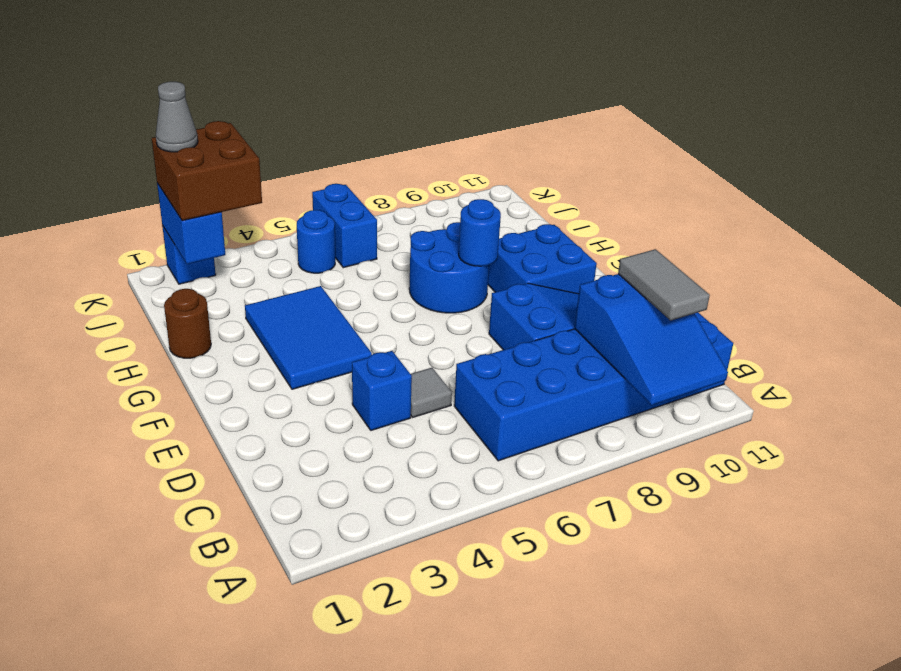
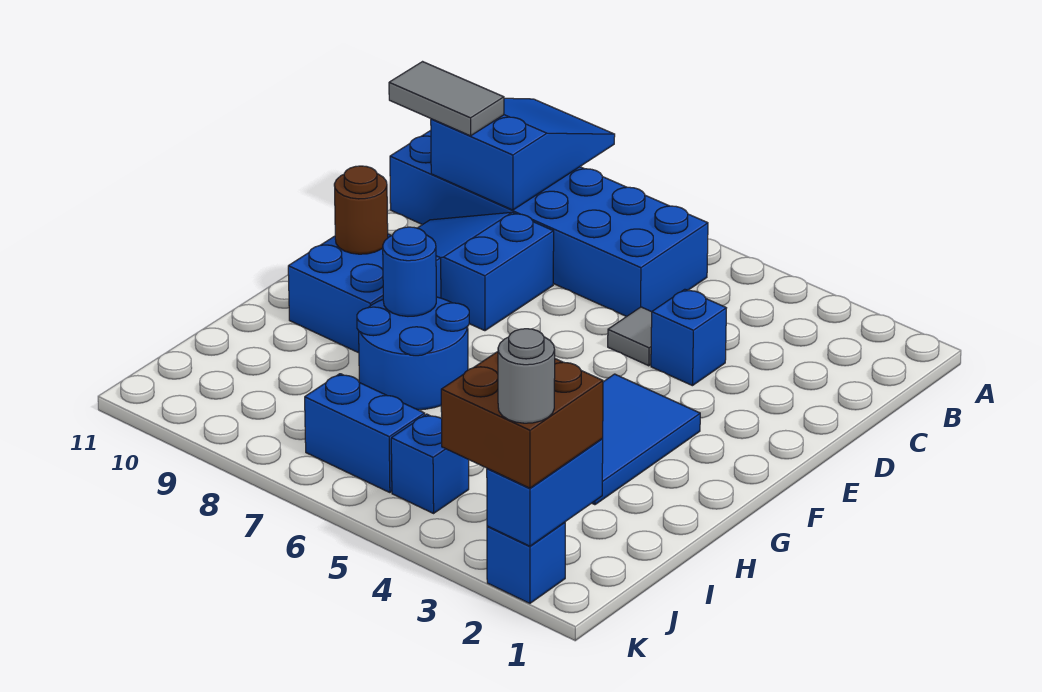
grey 1x2 tile [618,249,710,321] -> grey 1x2 tile turned to [389,62,504,136]
brown 1x1 round brick [164,289,211,358] -> brown 1x1 round brick moved to [334,166,388,254]
blue 1x1 round brick [297,210,335,273] -> blue 1x1 brick [391,414,469,513]
blue 1x2 brick [312,184,377,268] -> blue 1x2 brick turned to [305,374,425,493]
grey 1x1 cone [156,82,198,152] -> grey 1x1 round brick [498,329,555,423]

